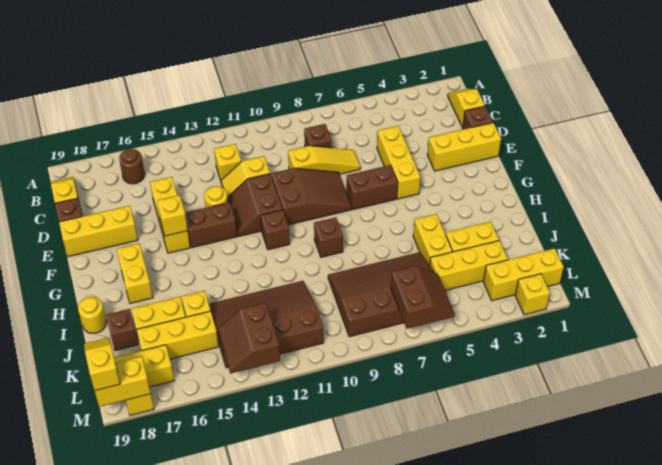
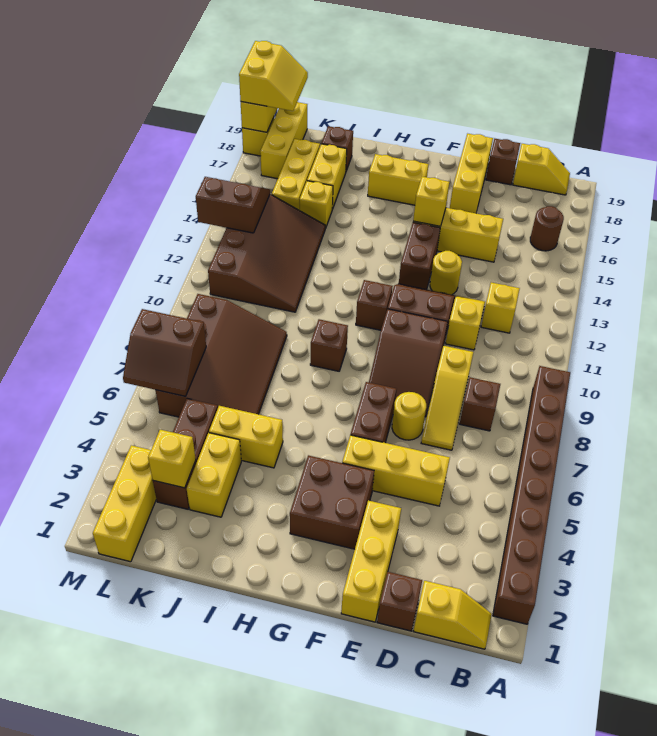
none -> brown 1x8 brick [493,366,570,624]
none -> brown 2x2 brick [290,455,374,549]
yellow 1x1 round brick [78,297,106,333] -> yellow 1x1 round brick moved to [392,392,426,440]
yellow 1x3 brick [430,241,508,290] -> brown 1x3 brick [153,398,218,509]
yellow 1x2 slope [84,338,120,391] -> yellow 2x2 slope [239,41,308,111]
yellow 1x1 brick [515,274,550,315] -> yellow 1x1 brick moved to [148,430,196,488]

